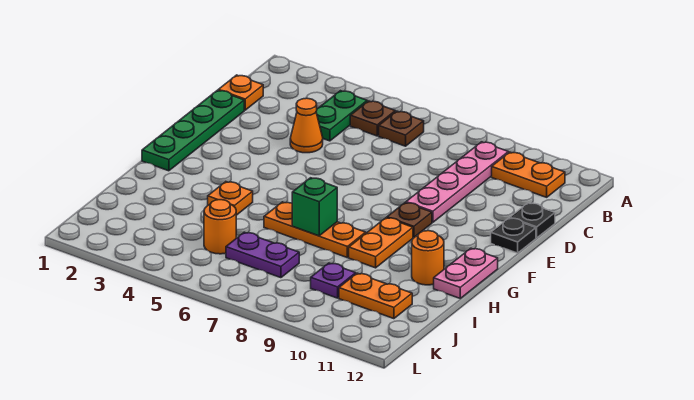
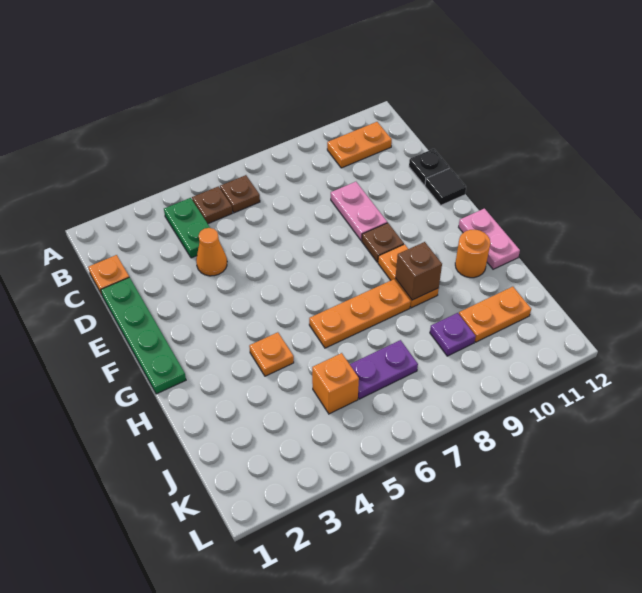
pink 1x4 plate [406,142,508,222] -> pink 1x2 plate [331,182,387,241]
black 1x1 plate [491,218,536,253] -> black 1x1 tile [425,168,466,205]
green 1x1 brick [292,178,337,236] -> none
none -> brown 1x1 brick [396,242,442,300]
orange 1x1 round brick [204,200,236,254] -> orange 1x1 brick [312,353,359,414]

